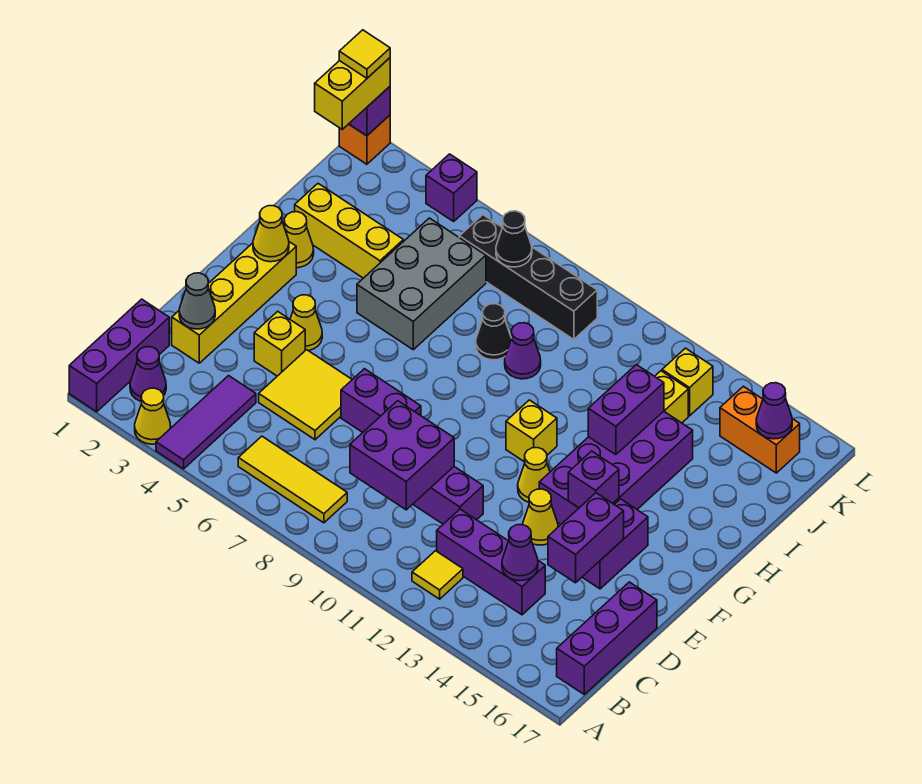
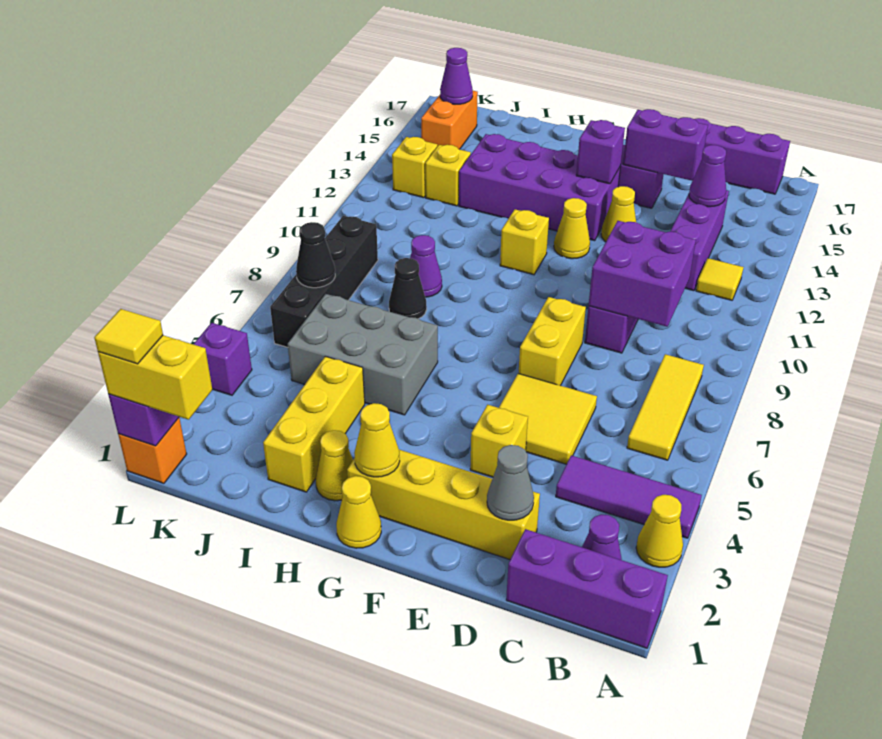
purple 1x2 brick [341,369,421,432] -> yellow 1x2 brick [519,297,586,386]
yellow 1x1 cone [290,295,322,351] -> yellow 1x1 cone moved to [336,476,381,548]
purple 1x2 brick [588,365,664,455] -> none

